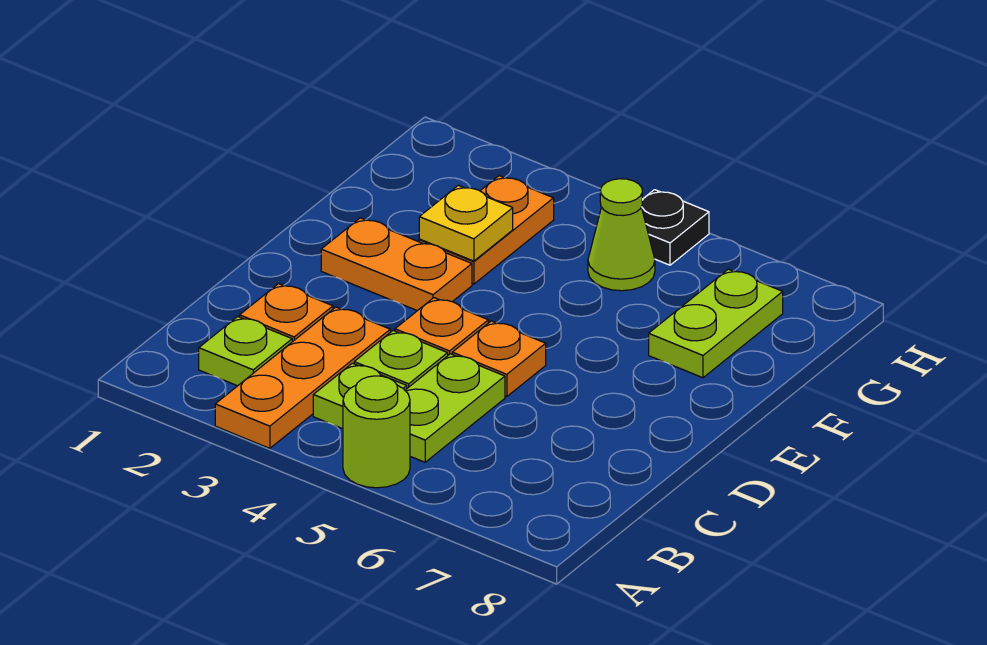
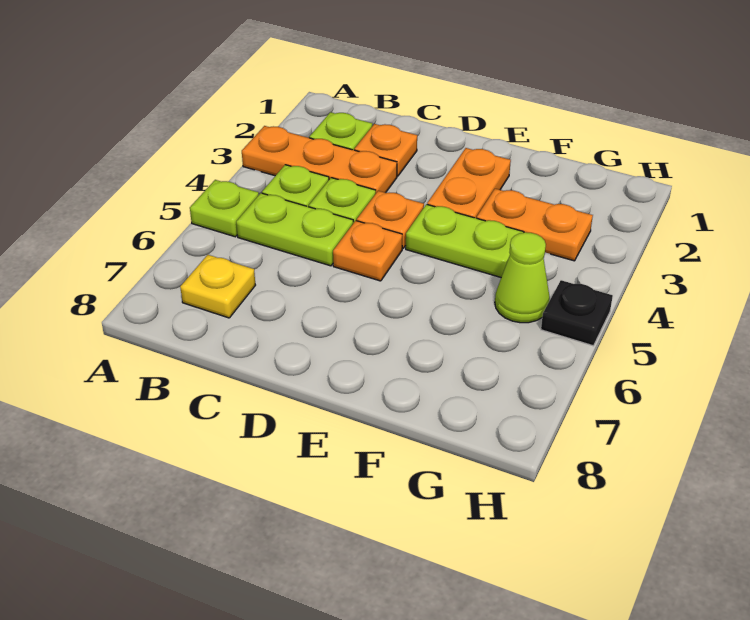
lime 1x1 round brick [343,376,410,488] -> lime 1x1 plate [190,180,259,237]
yellow 1x1 plate [419,185,513,261] -> yellow 1x1 plate moved to [180,255,255,318]
lime 1x2 plate [649,269,783,378] -> lime 1x2 plate moved to [406,204,524,277]

